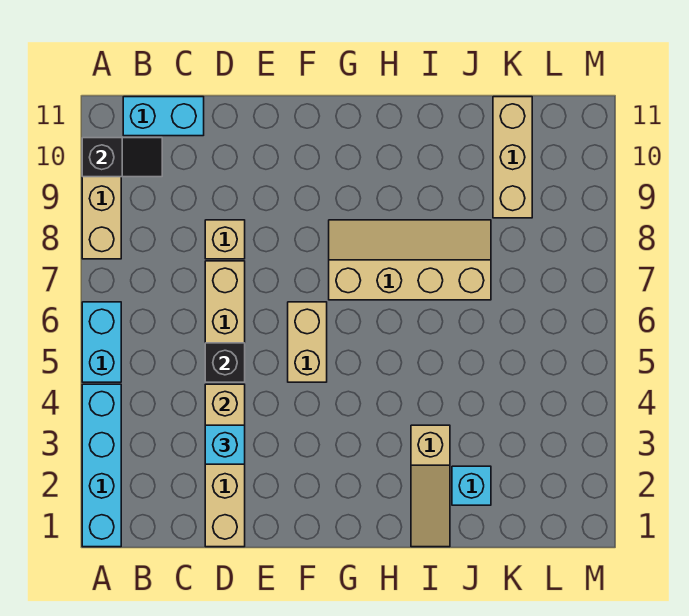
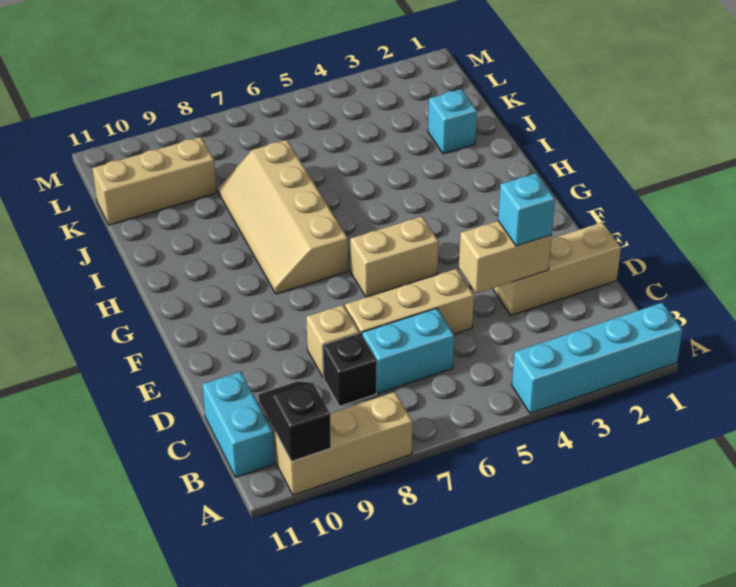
cyan 1x2 brick [82,302,121,382] -> cyan 1x2 brick moved to [362,308,454,393]
black 1x1 brick [205,343,245,382] -> black 1x1 brick moved to [323,333,377,406]
tan 1x3 slope [411,425,450,547] -> none

